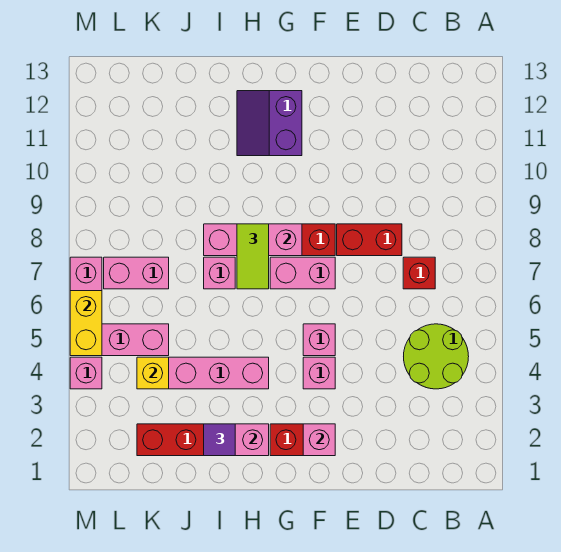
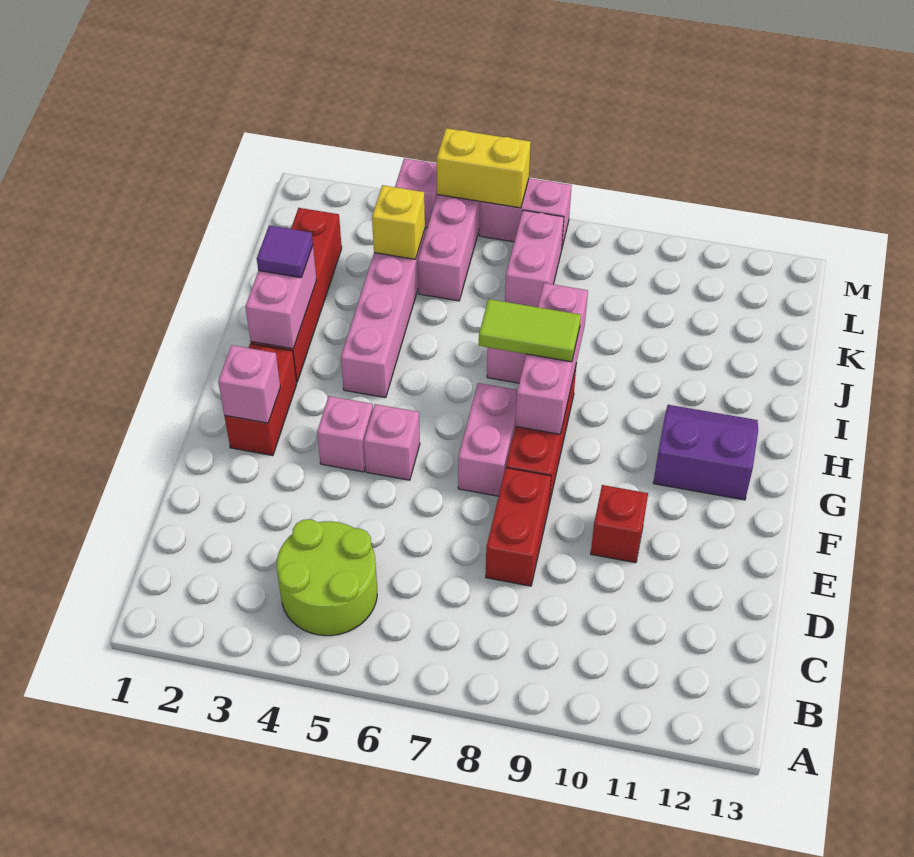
red 1x1 brick [403,257,435,289] -> red 1x1 brick moved to [591,485,648,563]

